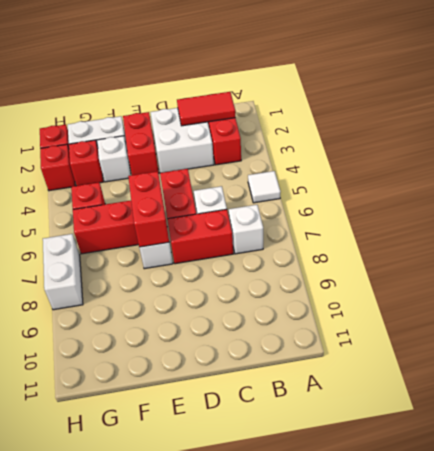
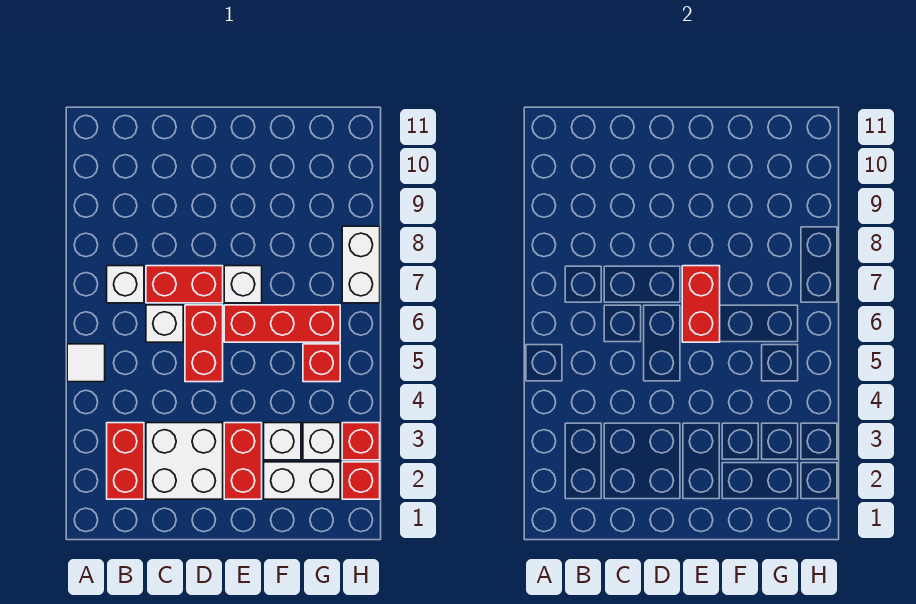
red 1x2 tile [177,92,235,126] -> none
red 1x1 brick [69,140,103,186] -> white 1x1 brick [303,423,340,460]

